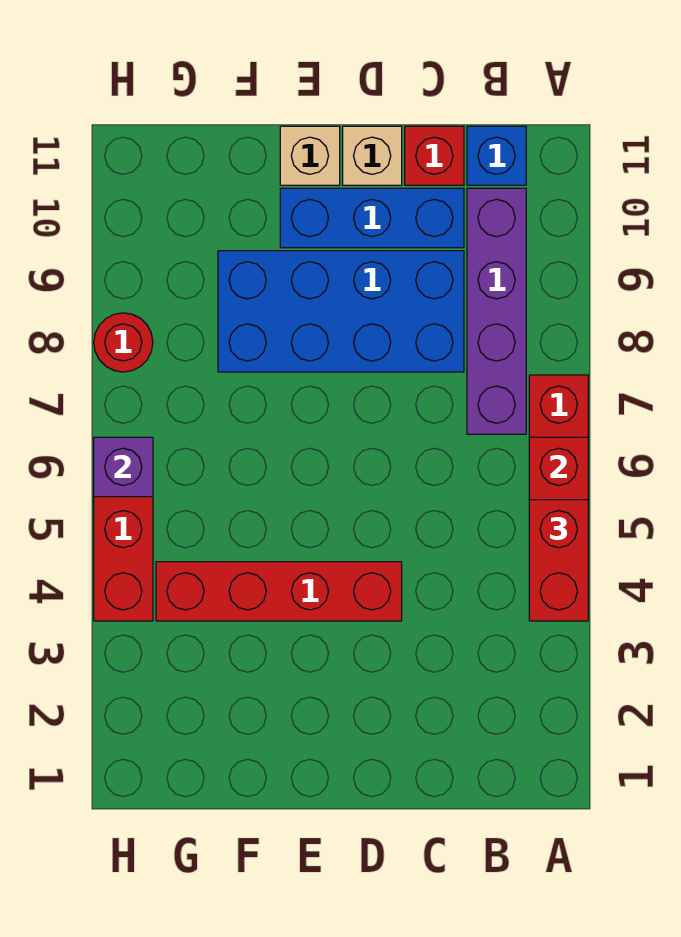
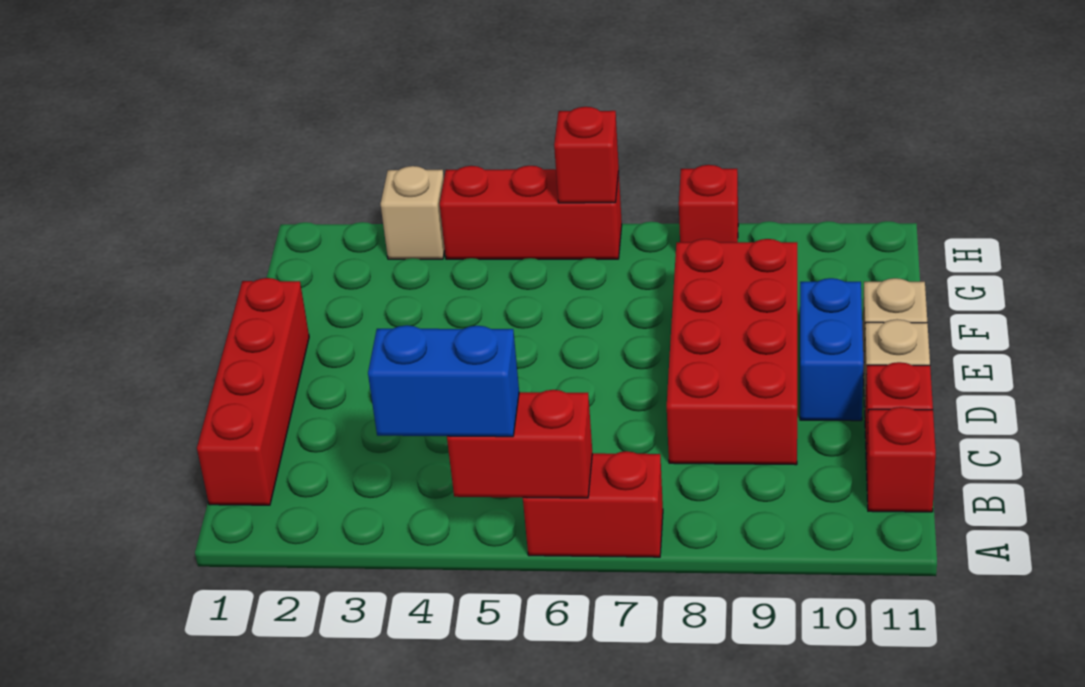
red 1x2 brick [529,500,588,621] -> blue 1x2 brick [368,325,519,437]
purple 1x4 brick [467,188,526,434] -> none
blue 1x1 brick [467,126,526,185] -> red 1x1 brick [866,407,936,512]
blue 2x4 brick [218,251,464,372] -> red 2x4 brick [667,239,797,465]
blue 1x3 brick [280,188,464,248] -> blue 1x2 brick [800,278,864,421]
red 1x4 brick [156,562,402,621] -> red 1x4 brick moved to [197,278,309,505]
none -> tan 1x1 brick [380,166,445,259]
purple 1x1 brick [94,437,153,497] -> red 1x1 brick [554,107,619,203]
red 1x1 round brick [94,313,153,372] -> red 1x1 brick [679,165,738,242]

